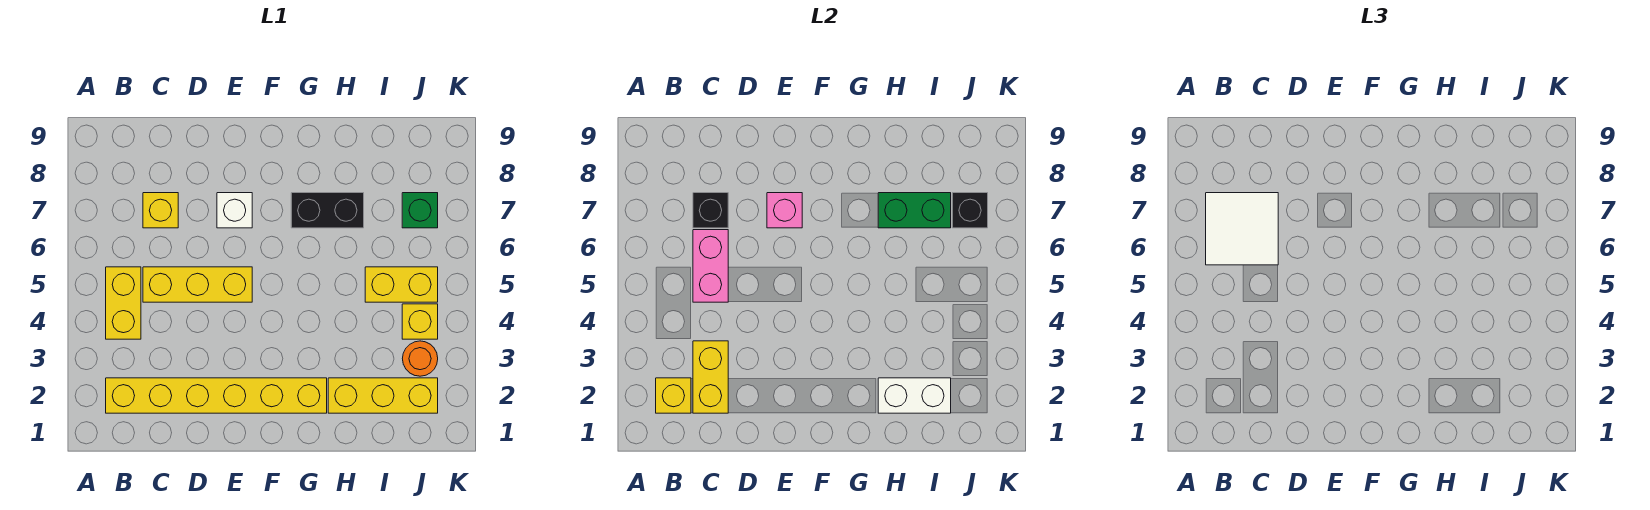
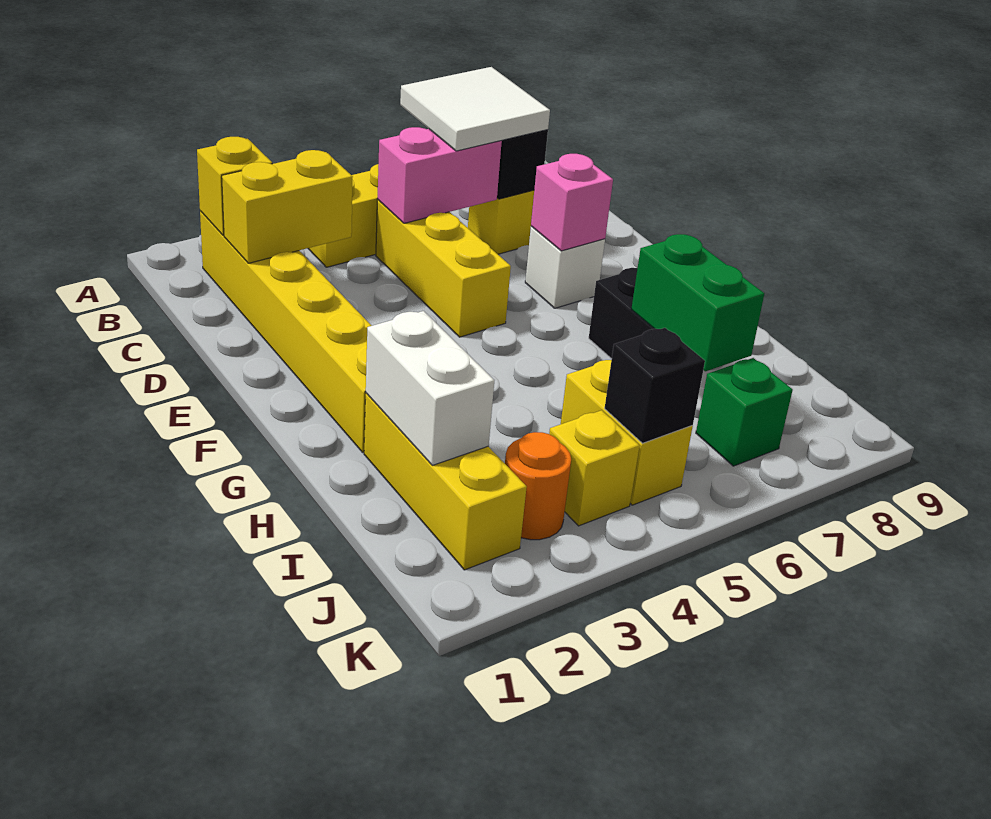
black 1x1 brick [952,193,988,228] -> black 1x1 brick moved to [605,328,705,443]

